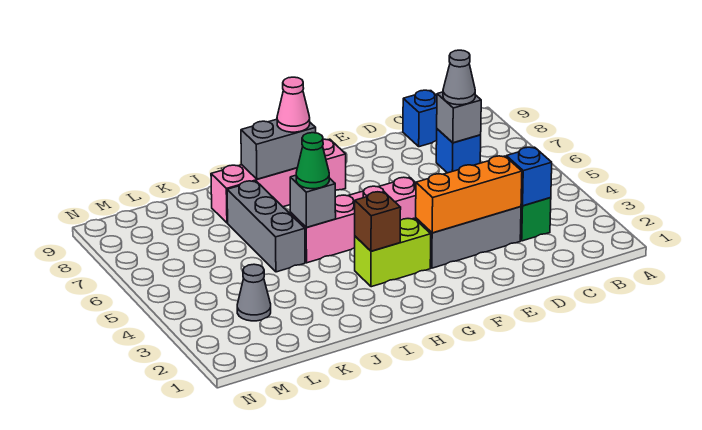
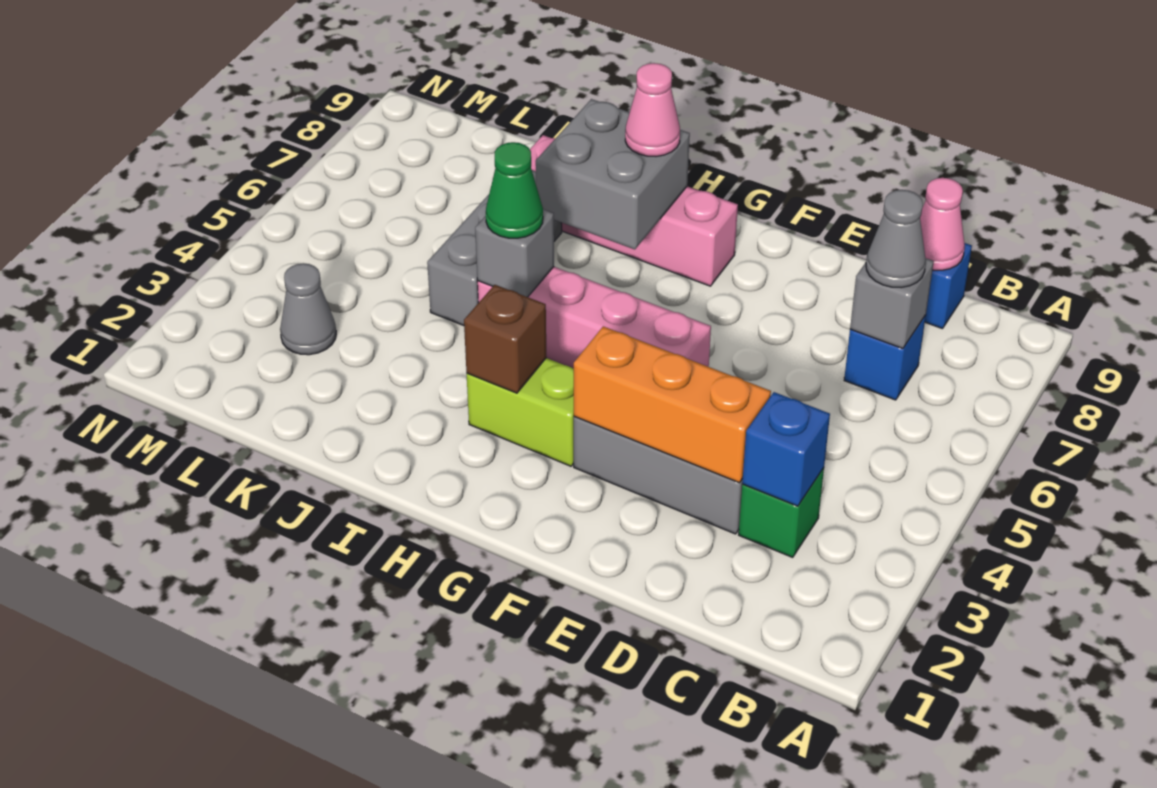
none -> pink 1x1 cone [920,178,965,270]
grey 1x2 brick [241,119,316,179] -> grey 2x2 brick [536,99,690,249]

